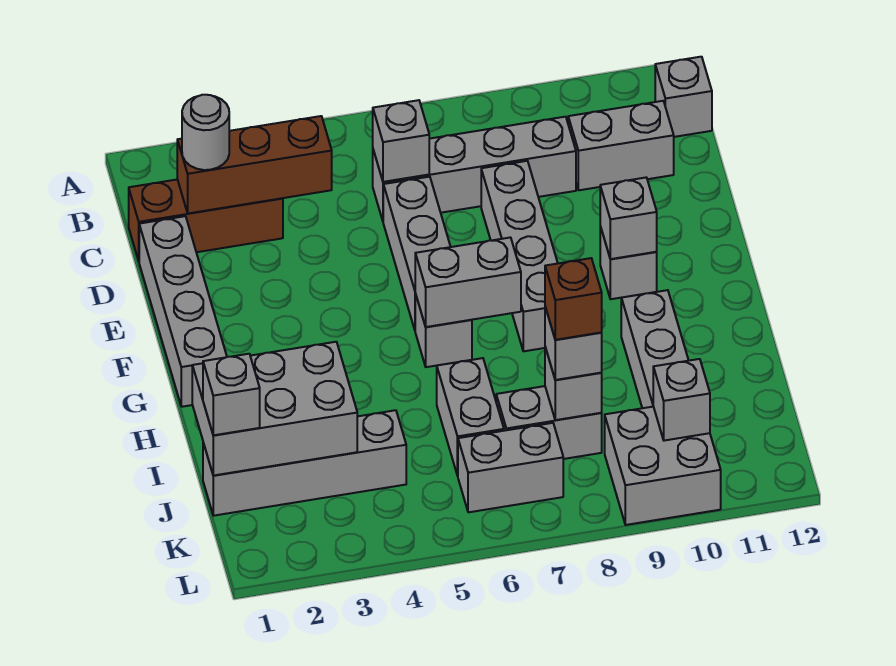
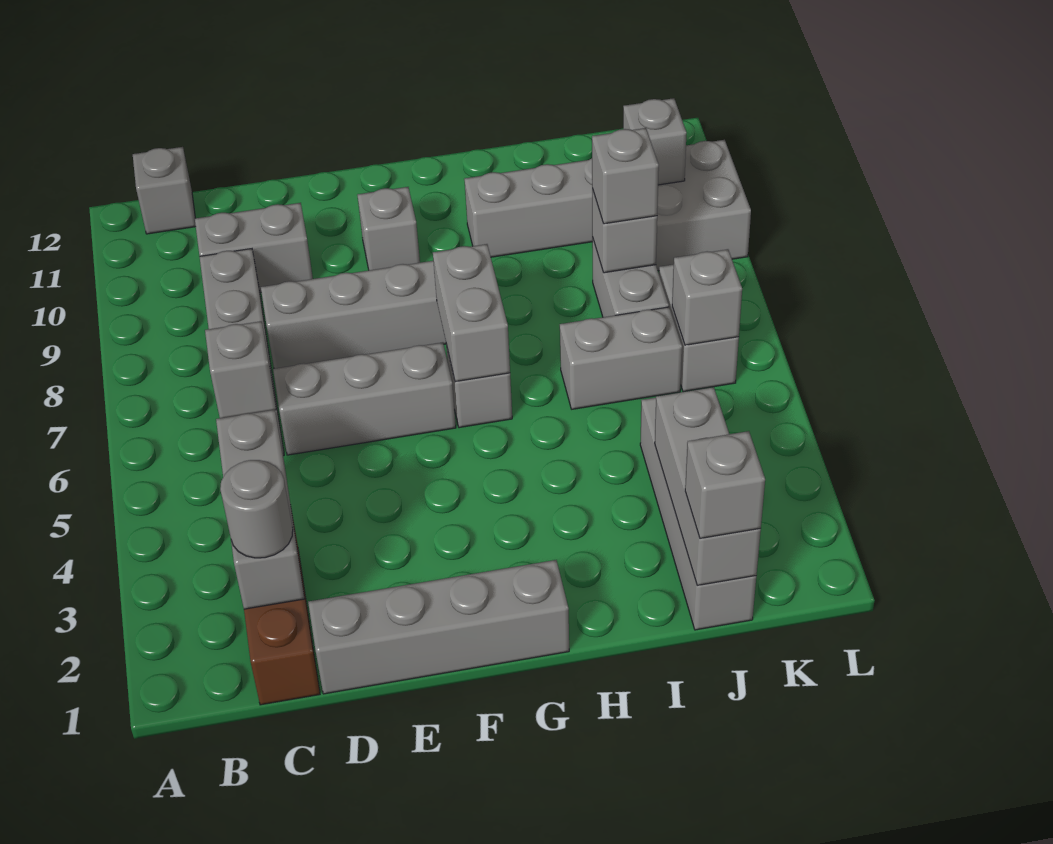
brown 1x3 brick [177,116,332,213] -> grey 1x3 brick [216,410,305,609]
grey 1x2 brick [568,101,674,190] -> grey 1x2 brick turned to [195,203,313,293]
grey 1x1 brick [600,178,657,259] -> grey 1x1 brick moved to [672,249,742,345]
grey 2x3 brick [192,342,357,475] -> grey 1x3 brick [655,387,761,585]
brown 1x1 brick [545,258,602,340] -> none

